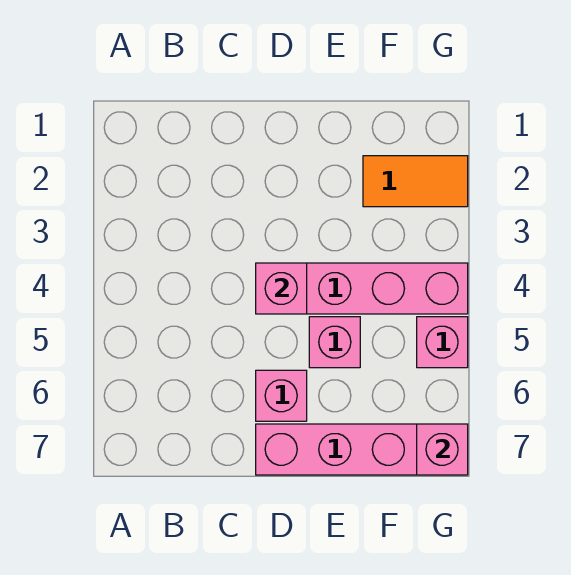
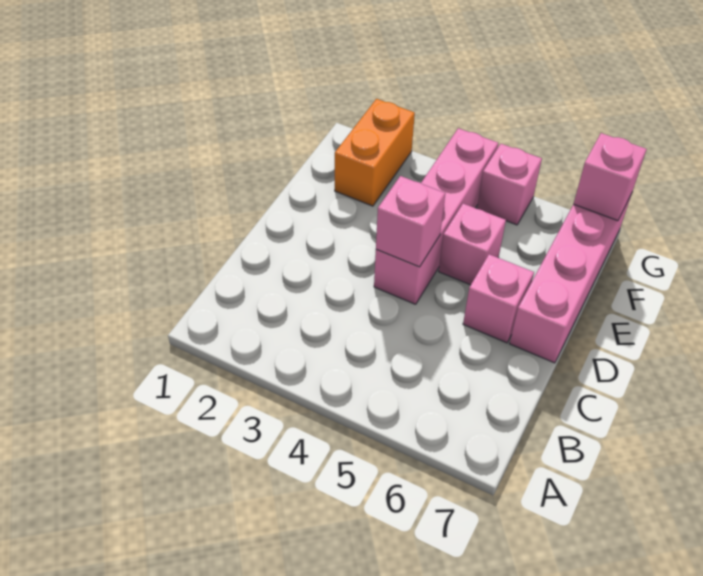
orange 1x2 tile [363,156,468,207] -> orange 1x2 brick [335,99,415,206]

